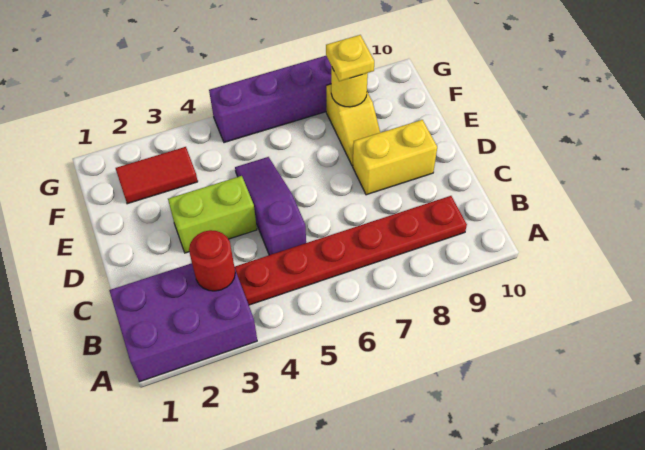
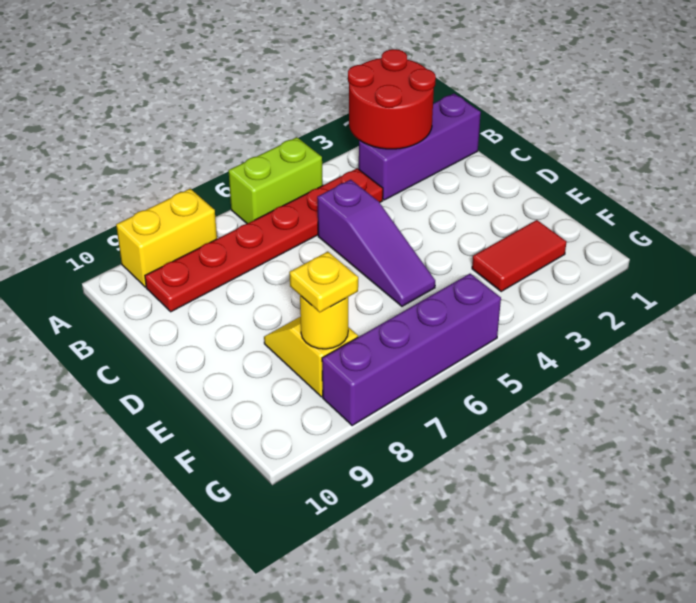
purple 2x3 brick [109,263,257,382] -> purple 1x3 brick [359,94,481,200]
red 1x1 round brick [189,230,235,291] -> red 2x2 round brick [348,49,436,149]
lime 1x2 brick [168,176,257,253] -> lime 1x2 brick moved to [228,137,323,224]
yellow 1x2 brick [353,120,437,195] -> yellow 1x2 brick moved to [116,189,217,287]

